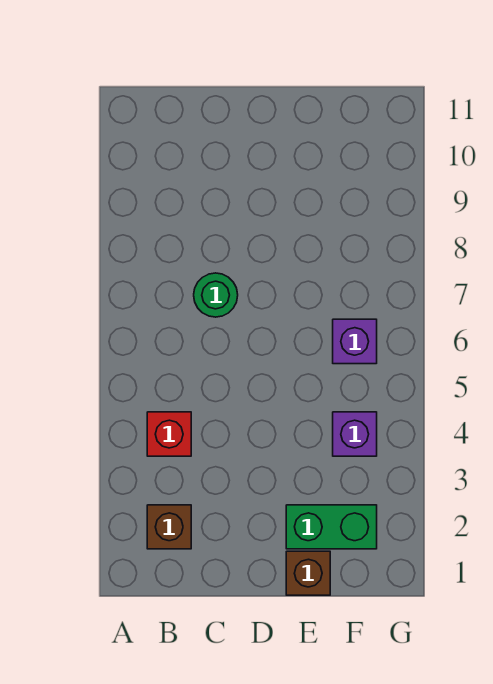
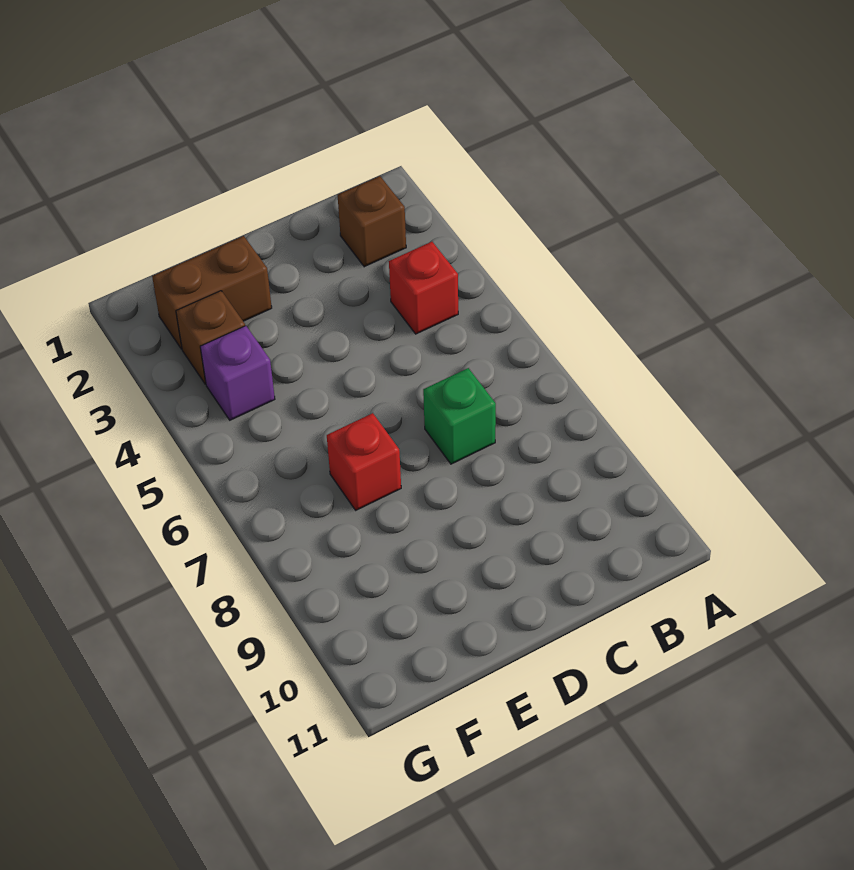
green 1x1 round brick [194,273,238,317] -> green 1x1 brick [423,368,496,464]
brown 1x1 brick [286,551,330,595] -> brown 1x1 brick moved to [176,291,245,384]
green 1x2 brick [286,505,377,549] -> brown 1x2 brick [152,236,272,349]
none -> red 1x1 brick [327,413,401,510]
purple 1x1 brick [333,319,377,364] -> none

